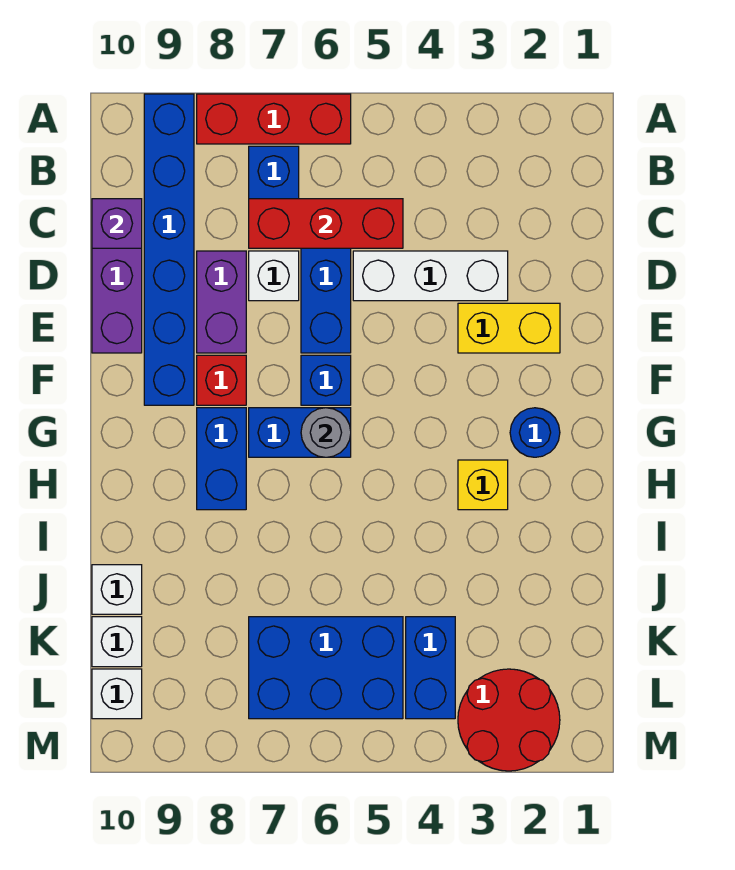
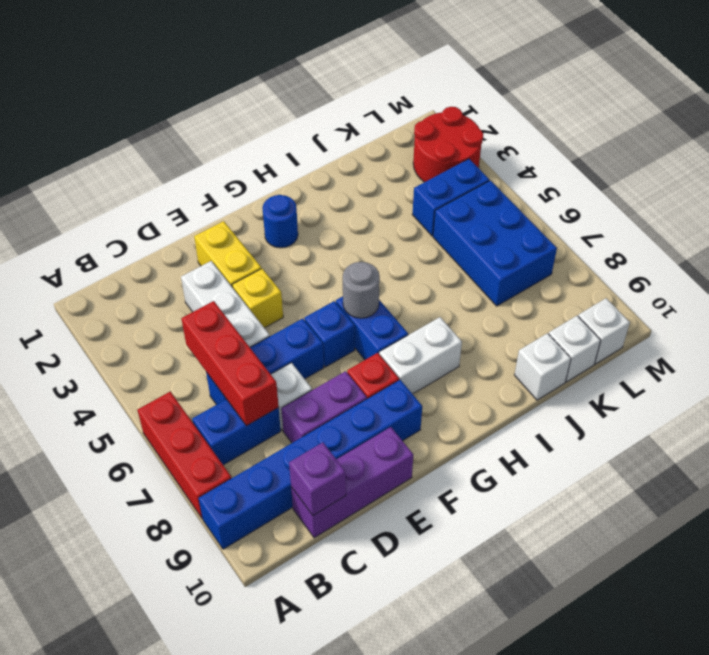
blue 1x2 brick [197,408,246,510] -> white 1x2 brick [379,317,462,394]
yellow 1x1 brick [458,460,508,510] -> yellow 1x1 brick moved to [232,269,283,328]

